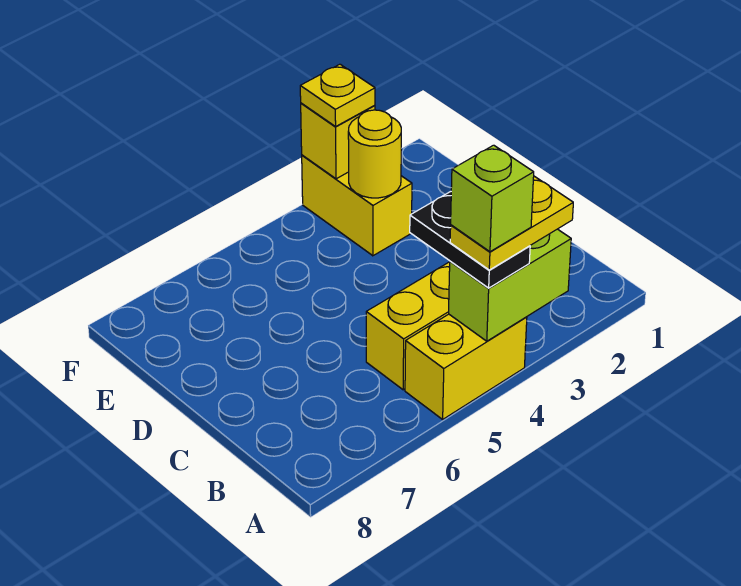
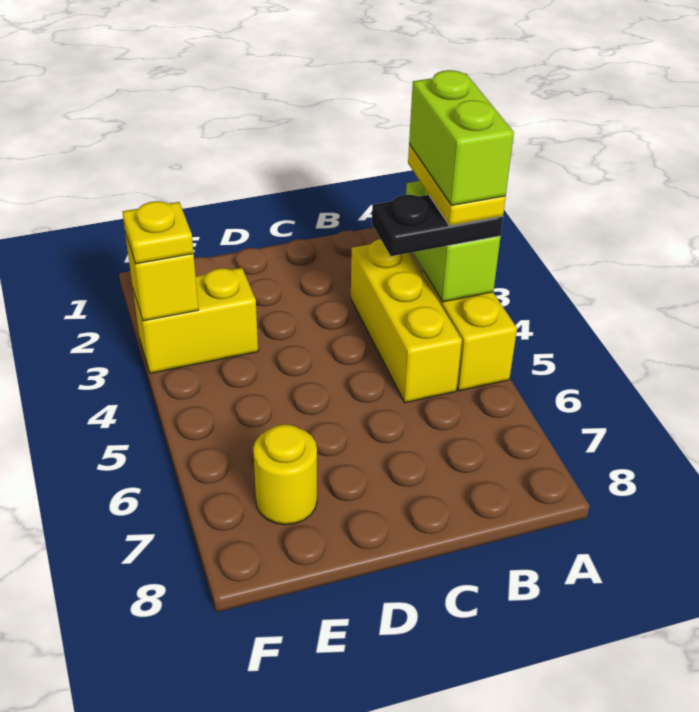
lime 1x1 brick [451,145,534,252] -> lime 1x2 brick [409,70,514,205]
yellow 1x1 round brick [348,110,401,198] -> yellow 1x1 round brick moved to [253,424,317,525]

